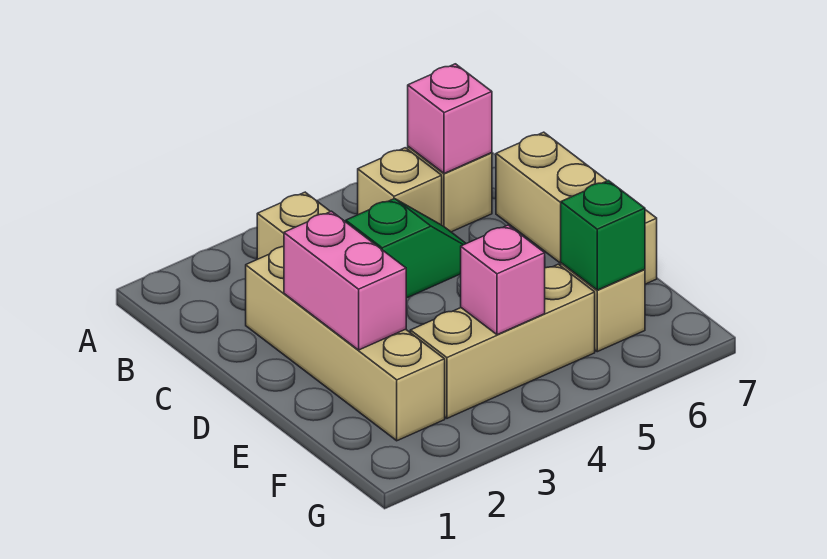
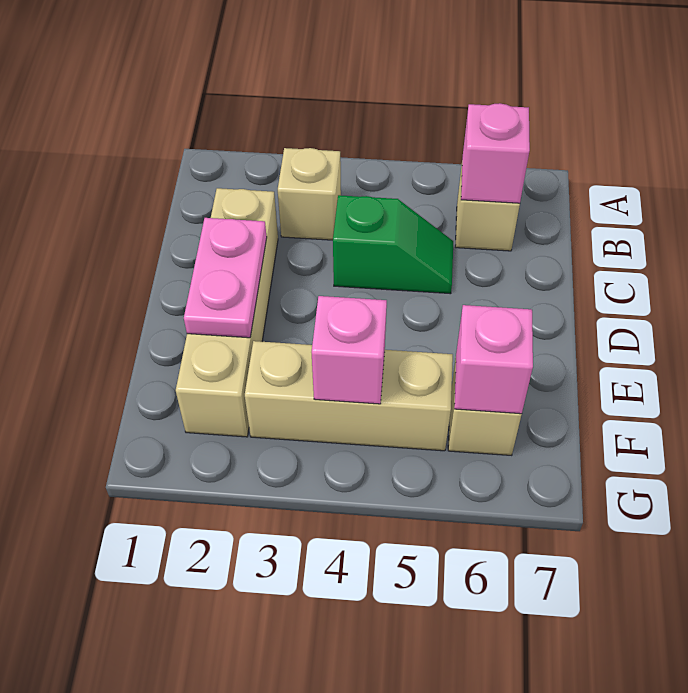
tan 1x1 brick [358,148,442,225] -> none
tan 1x3 brick [496,132,657,284] -> none
pink 1x2 brick [284,211,406,350] -> pink 1x2 plate [184,218,267,338]
green 1x1 brick [561,181,645,290] -> pink 1x1 brick [454,305,533,414]

